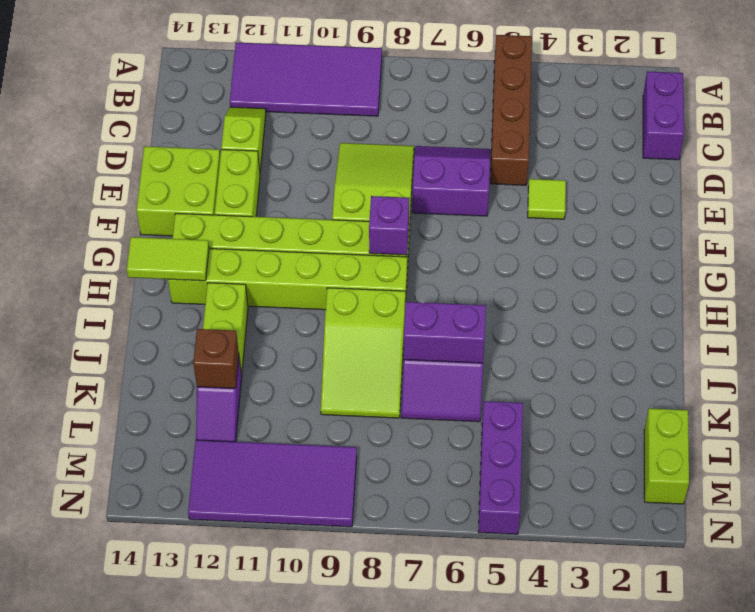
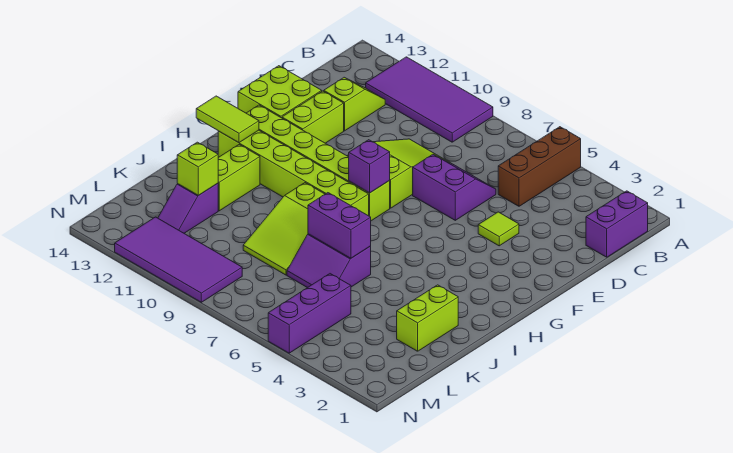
brown 1x4 brick [490,35,532,185] -> brown 1x3 brick [498,127,581,206]
brown 1x1 brick [193,329,239,388] -> lime 1x1 brick [177,142,218,195]
lime 1x2 brick [644,408,689,504] -> lime 1x2 brick moved to [397,285,458,351]

